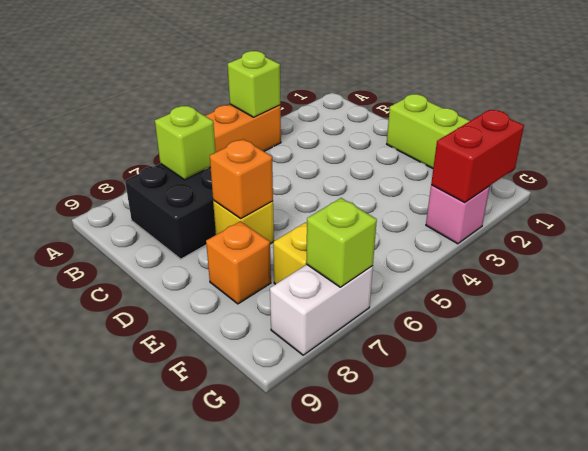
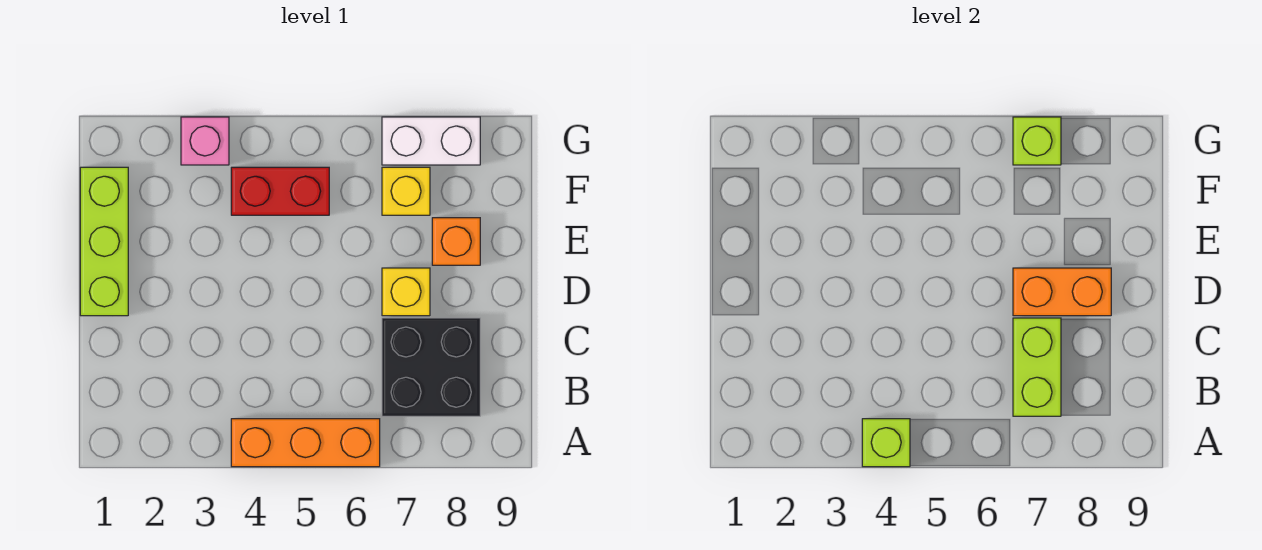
lime 1x1 brick [155,106,216,180] -> lime 1x2 brick [1013,318,1061,416]
orange 1x1 brick [210,139,273,219] -> orange 1x2 brick [1013,268,1111,316]
red 1x2 brick [431,110,524,202] -> red 1x2 brick moved to [231,167,329,215]

